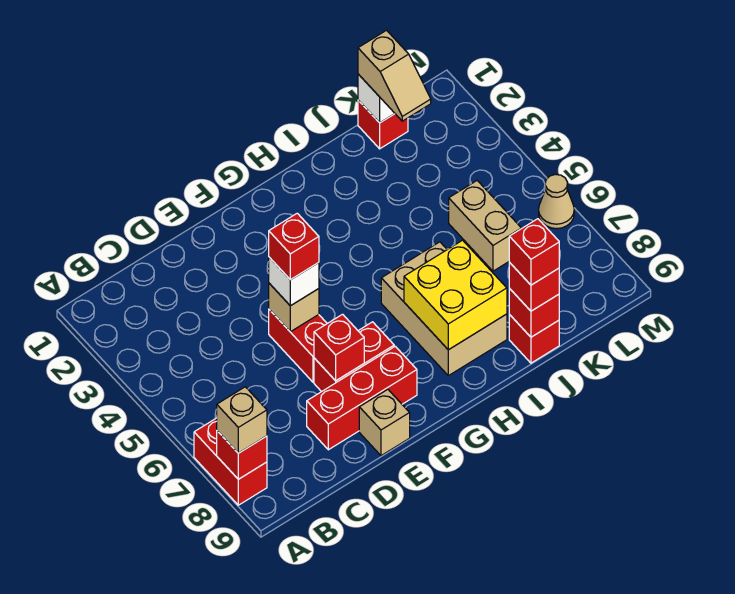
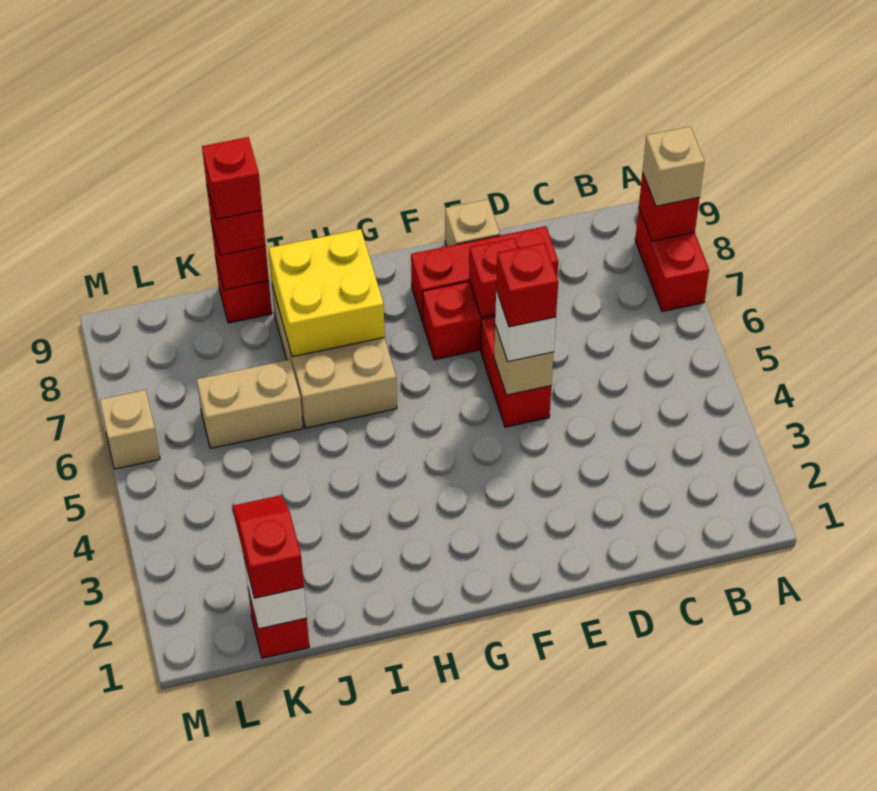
tan 1x2 slope [358,30,431,121] -> red 1x2 slope [232,495,304,598]
tan 1x2 brick [449,181,521,271] -> tan 1x2 brick turned to [197,360,303,449]
tan 1x1 cone [539,174,574,229] -> tan 1x1 brick [100,390,160,469]

